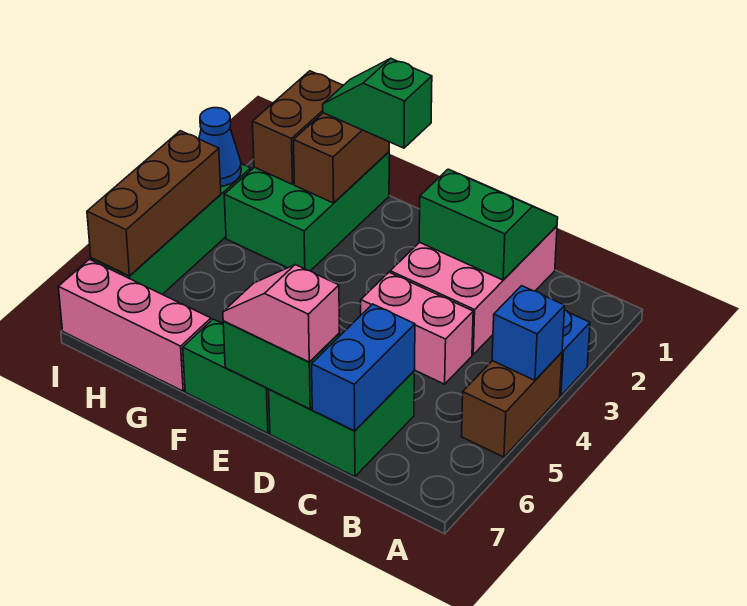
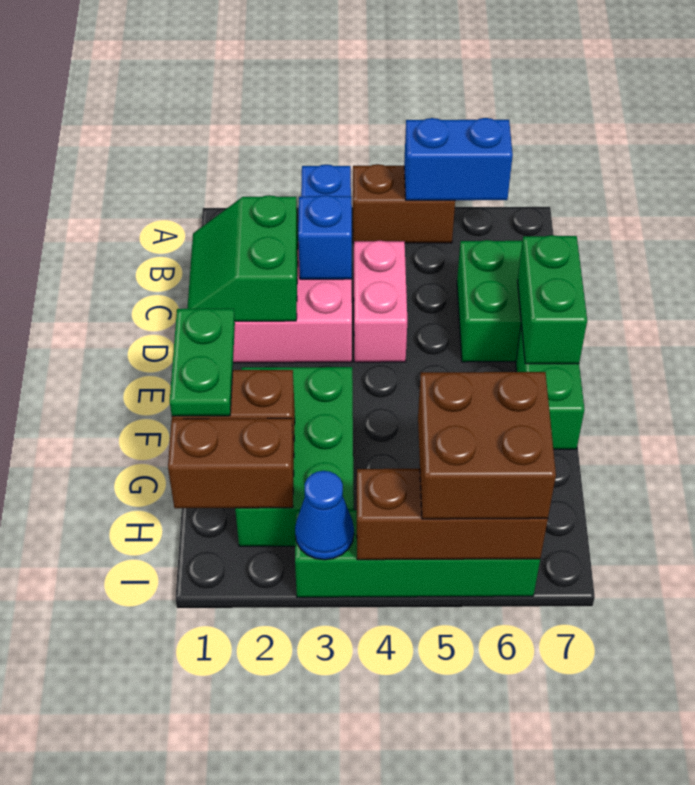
blue 1x1 brick [492,286,565,380] -> blue 1x1 brick moved to [298,195,352,279]
blue 1x2 brick [312,304,415,431] -> blue 1x2 brick moved to [404,118,513,200]
pink 1x2 slope [223,265,339,362] -> none
green 1x2 slope [323,58,432,148] -> green 1x2 plate [170,309,235,416]
green 2x3 brick [224,152,389,271] -> green 2x3 brick turned to [235,367,354,546]
pink 1x3 brick [59,259,211,391] -> none
none -> brown 2x2 brick [418,372,556,519]

